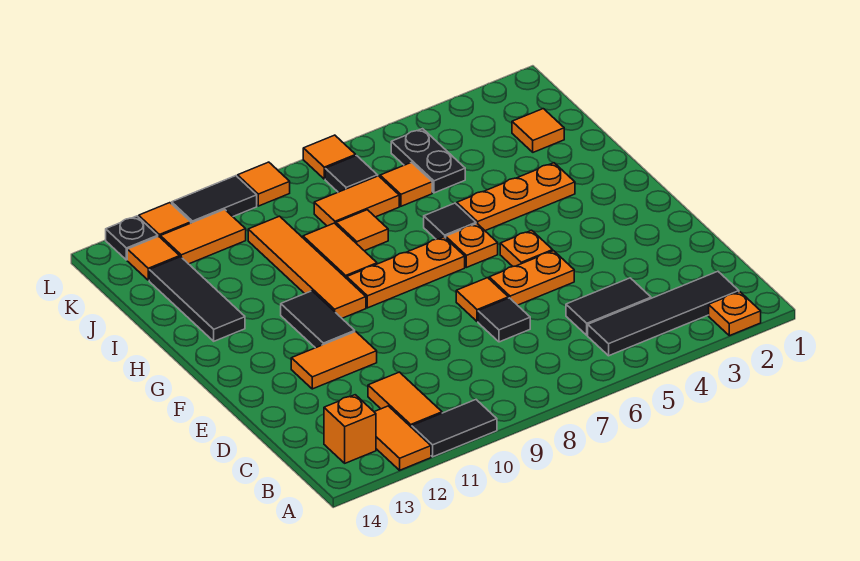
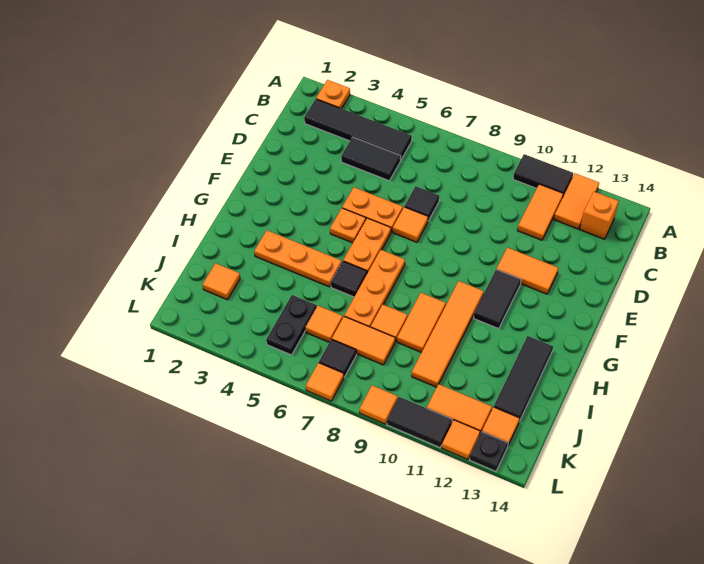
orange 1x1 plate [446,224,498,267] -> orange 1x2 plate [343,218,391,273]
orange 1x3 plate [347,237,465,308] -> orange 1x3 plate turned to [344,250,405,327]

